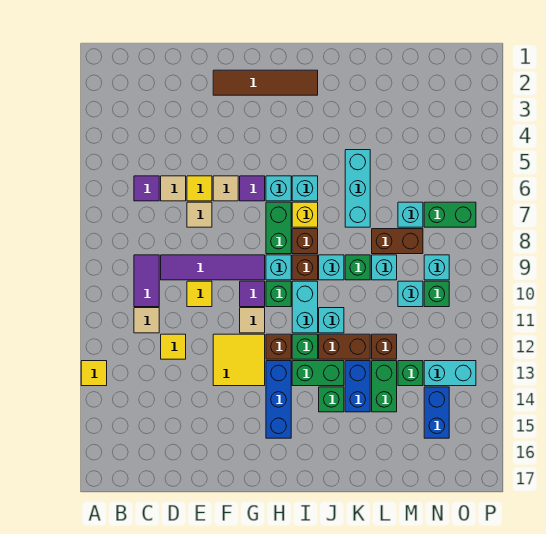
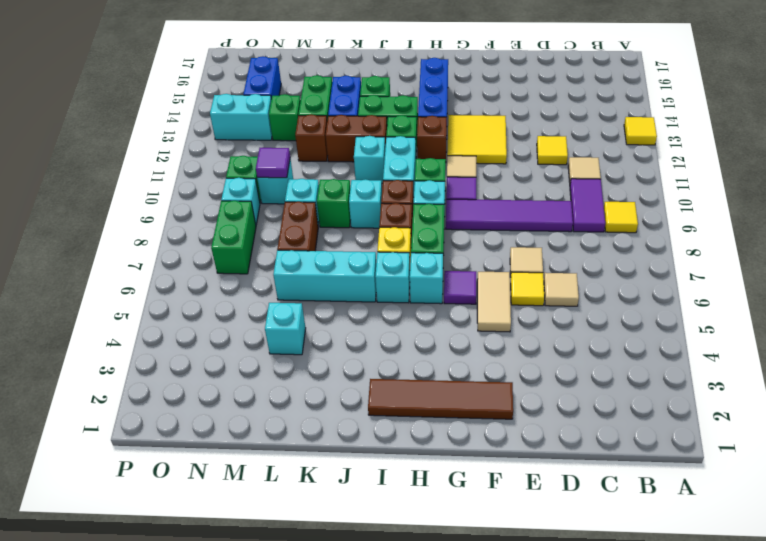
purple 1x1 tile [134,176,159,201] -> purple 1x1 tile moved to [256,148,290,178]
yellow 1x1 tile [187,281,212,307] -> yellow 1x1 tile moved to [604,202,638,233]
tan 1x1 tile [213,176,238,201] -> tan 1x2 tile [477,272,511,332]
cyan 1x3 brick [345,150,370,227] -> cyan 1x3 brick turned to [273,250,376,302]
brown 1x2 brick [372,229,423,254] -> brown 1x2 brick turned to [277,202,318,251]
cyan 1x1 brick [398,202,423,227] -> cyan 1x1 brick moved to [265,303,306,355]
green 1x2 brick [424,202,476,227] -> green 1x2 brick turned to [211,201,256,274]

